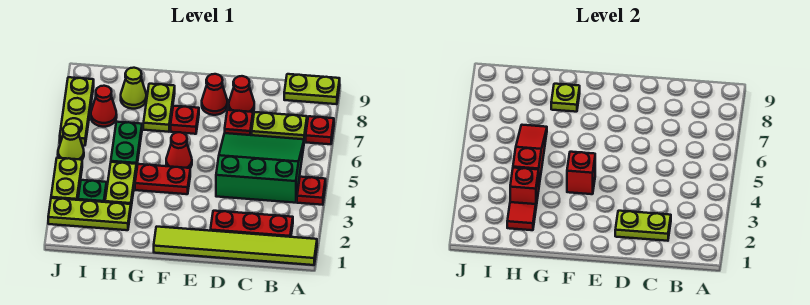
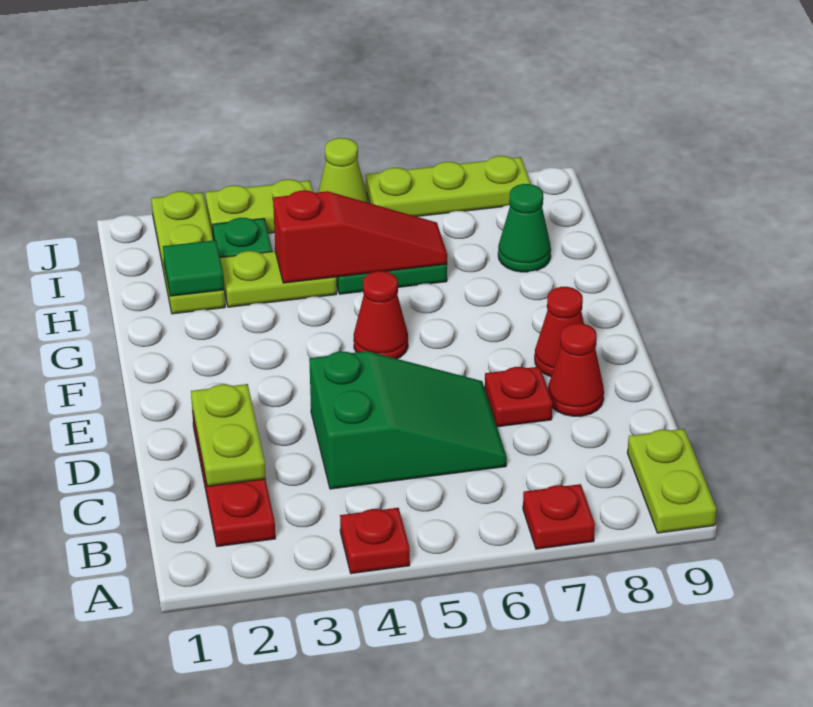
lime 1x6 tile [154,227,317,265] -> none
green 3x3 slope [216,133,304,203] -> green 2x3 slope [309,351,507,489]
lime 1x2 plate [252,112,307,141] -> none
red 1x2 plate [135,164,190,194] -> none
red 1x1 brick [567,152,595,194] -> none
red 1x1 plate [171,106,199,134] -> none
lime 1x2 plate [143,84,175,132] -> none
lime 1x1 plate [551,84,580,112] -> none
red 1x1 tile [507,202,536,230] -> green 1x1 tile [163,240,224,296]
red 1x1 brick [510,168,539,206] -> none
lime 1x1 cone [121,68,146,109] -> green 1x1 cone [498,184,551,272]
red 1x1 cone [91,86,117,127] -> none

